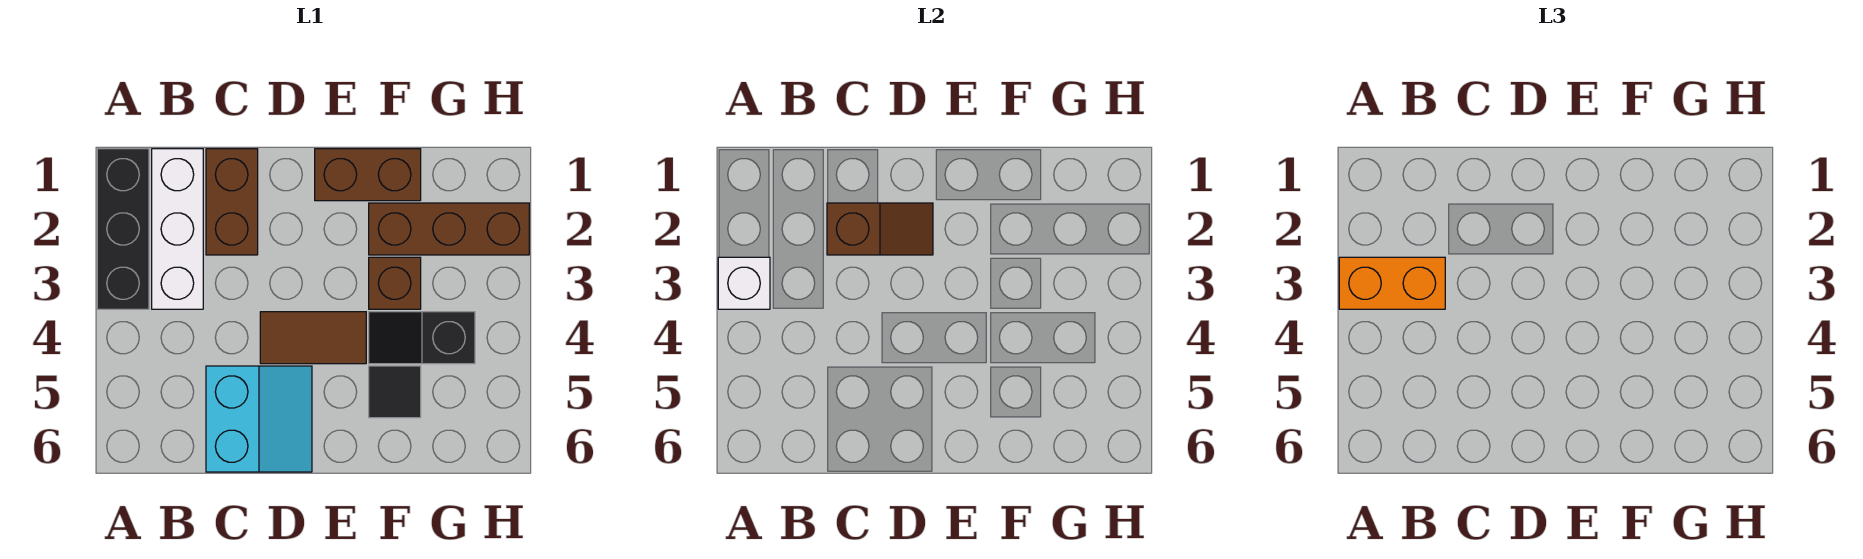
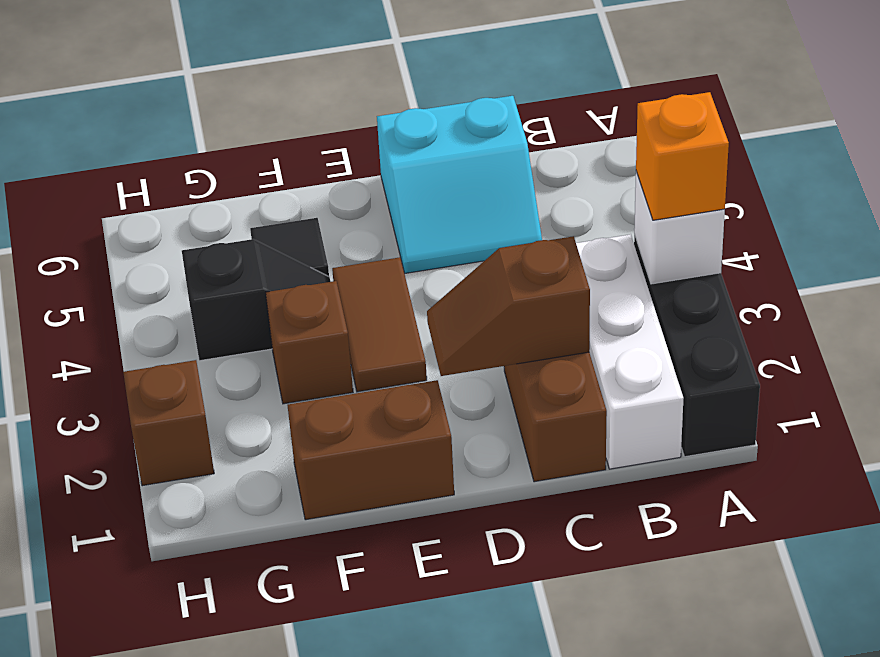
orange 1x2 brick [1339,257,1445,309] -> orange 1x1 brick [636,92,729,220]
cyan 2x2 slope [206,366,312,472] -> cyan 2x2 slope turned to [377,96,542,273]
brown 1x2 tile [260,312,366,364] -> brown 1x2 tile turned to [332,257,427,392]
brown 1x3 brick [369,203,529,255] -> brown 1x1 brick [123,360,214,486]

